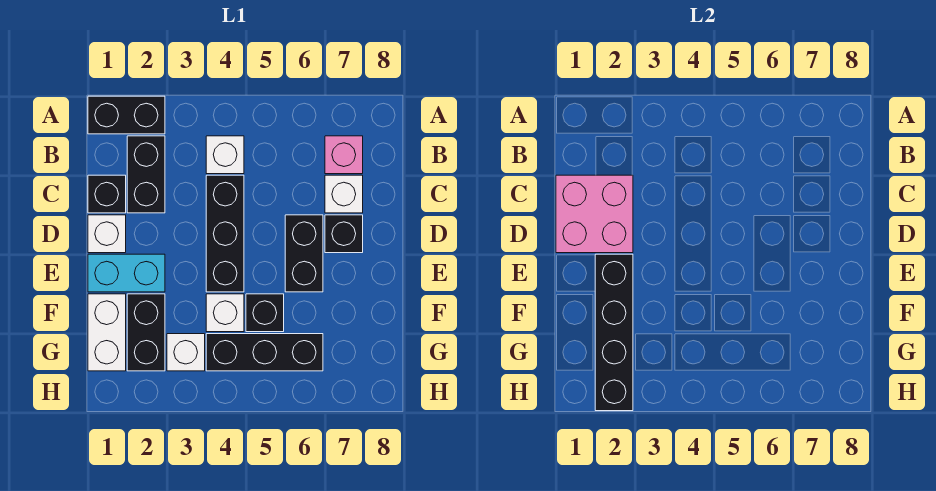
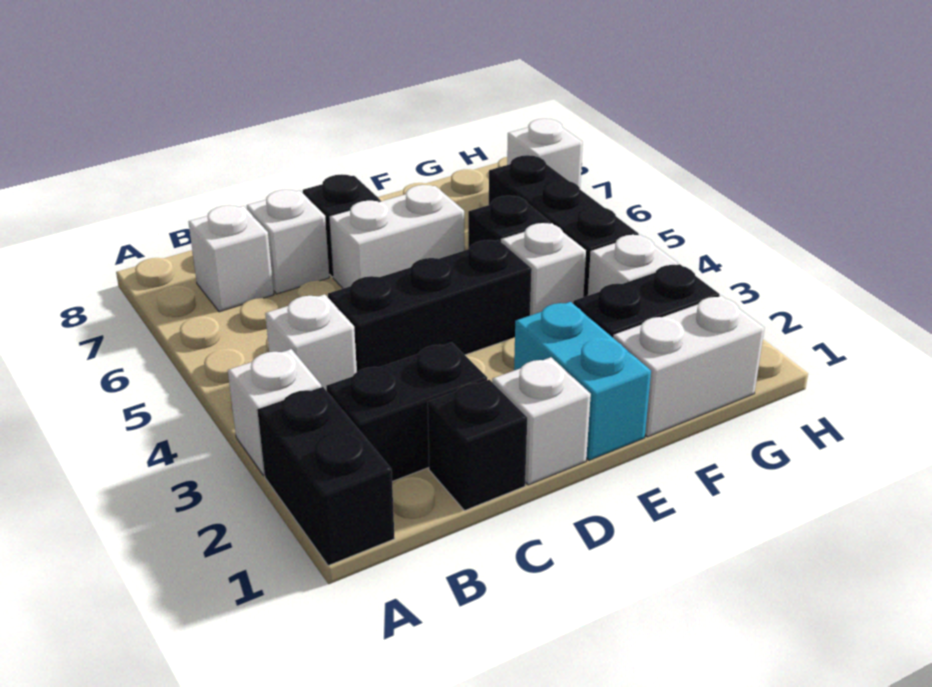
none -> white 1x1 brick [228,349,321,475]
pink 1x1 brick [325,136,363,174] -> white 1x1 brick [189,206,274,312]
pink 2x2 brick [556,175,633,253] -> none
black 1x2 brick [285,215,323,292] -> white 1x2 brick [329,185,464,288]
black 1x4 brick [595,254,633,411] -> none
none -> white 1x1 brick [507,119,583,187]

